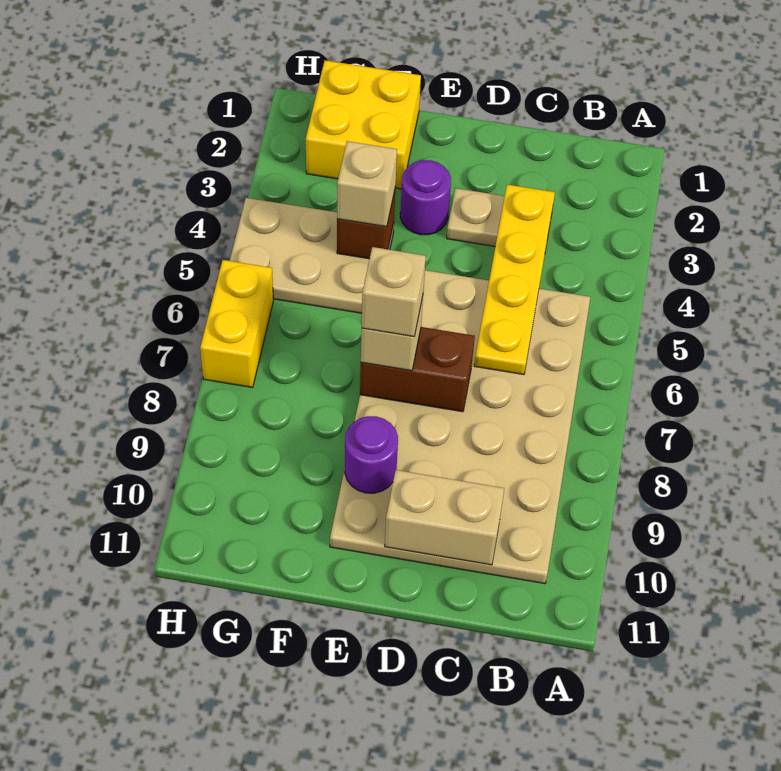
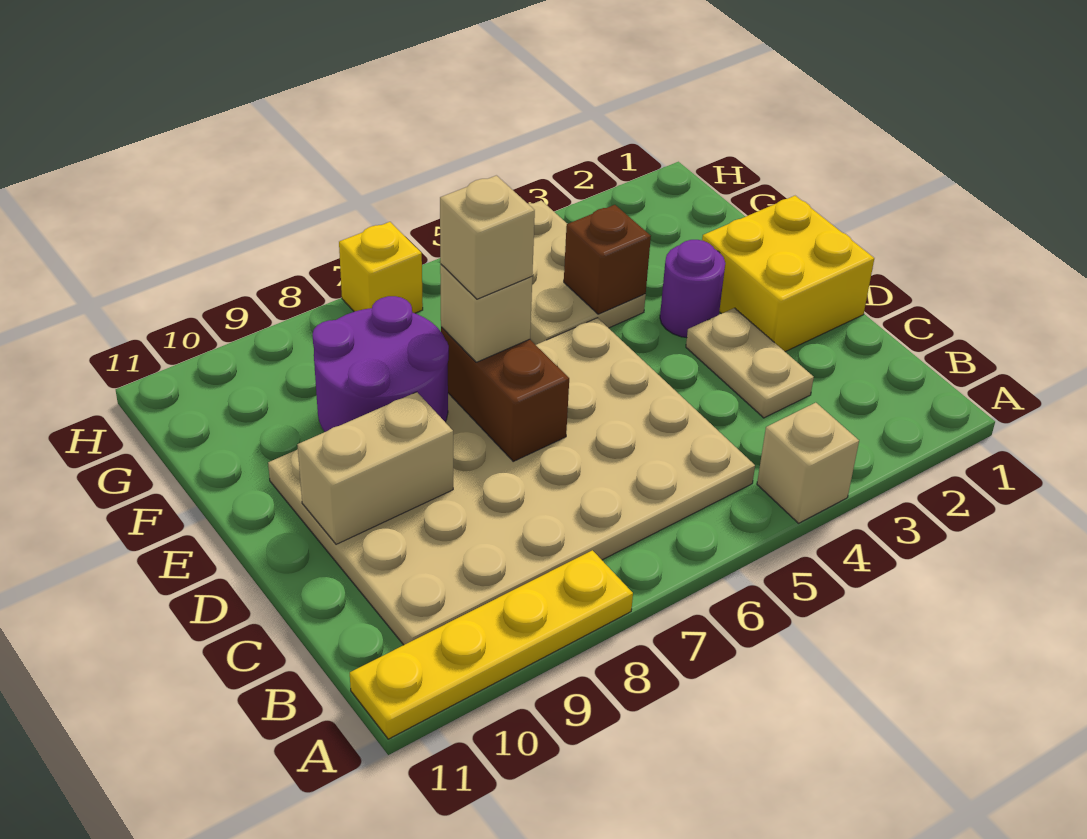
yellow 1x4 plate [474,185,555,375] -> yellow 1x4 plate moved to [350,550,633,739]
tan 1x2 brick [385,470,504,565] -> tan 1x2 brick turned to [297,392,453,544]
purple 1x1 round brick [345,416,398,493] -> purple 2x2 round brick [313,296,449,432]
yellow 2x2 brick [306,60,421,189] -> yellow 2x2 brick moved to [702,196,874,352]
tan 1x1 brick [337,141,397,227] -> tan 1x1 brick moved to [757,403,859,523]
yellow 1x2 brick [200,260,273,388] -> yellow 1x1 brick [339,222,423,313]

